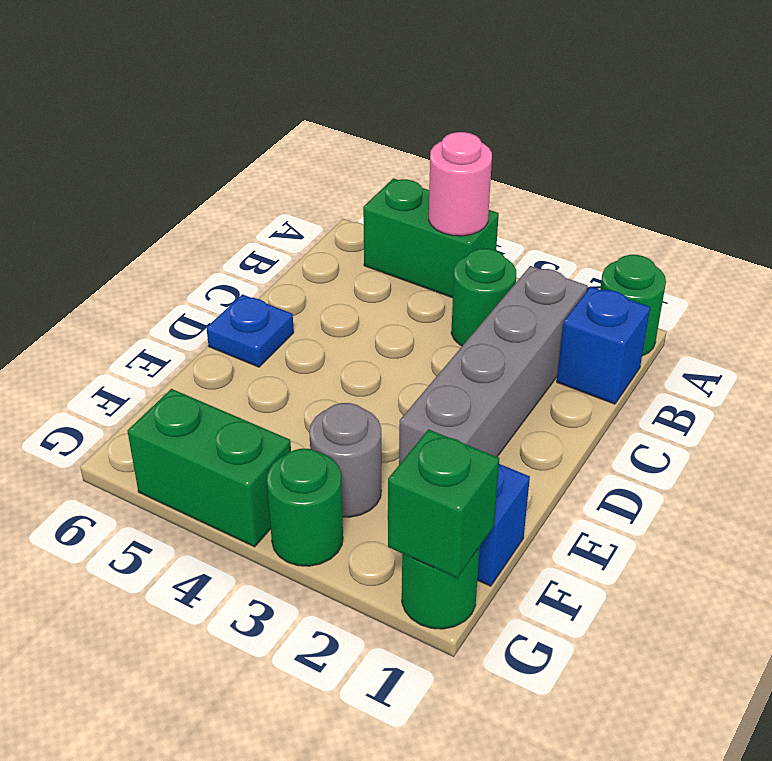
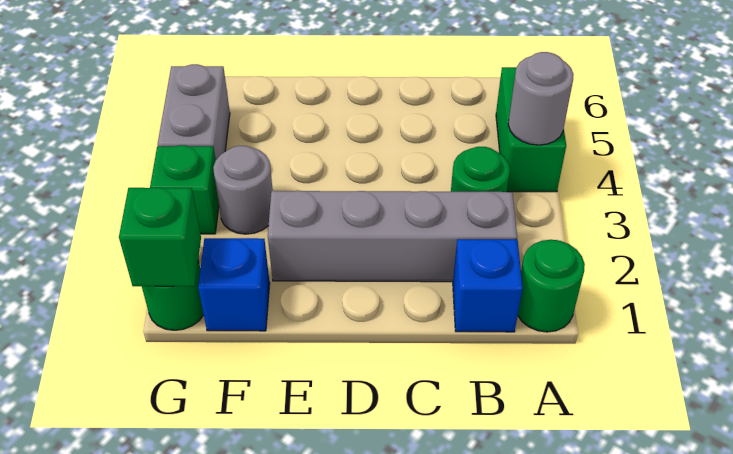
pink 1x1 round brick [429,132,492,236] -> grey 1x1 round brick [508,52,574,145]
blue 1x1 plate [207,294,294,367] -> none
green 1x1 round brick [267,449,343,566] -> green 1x1 brick [150,145,219,234]
green 1x2 brick [128,389,291,547] -> grey 1x2 brick [158,64,230,161]

